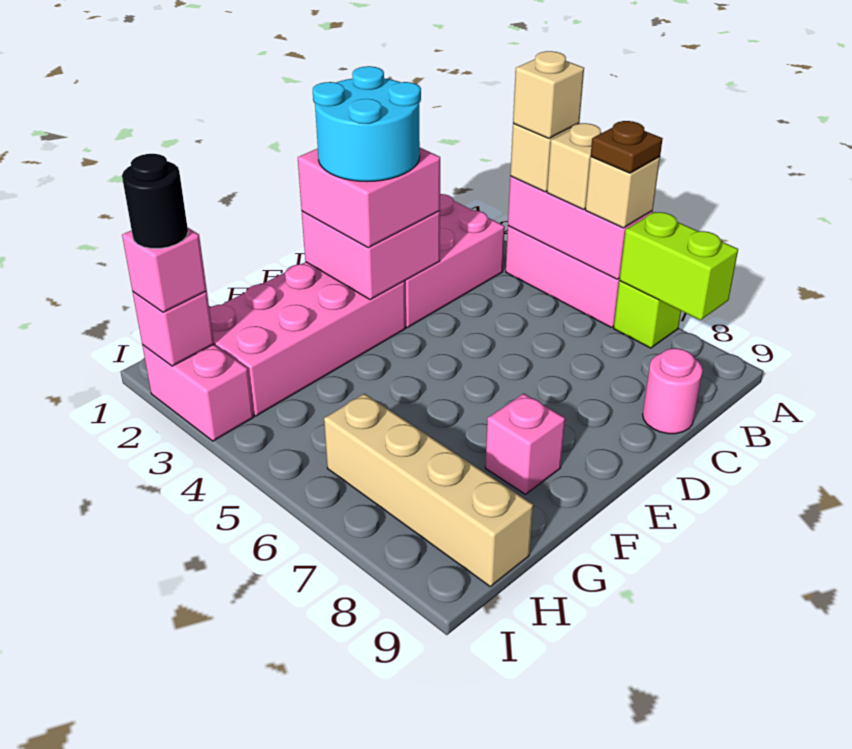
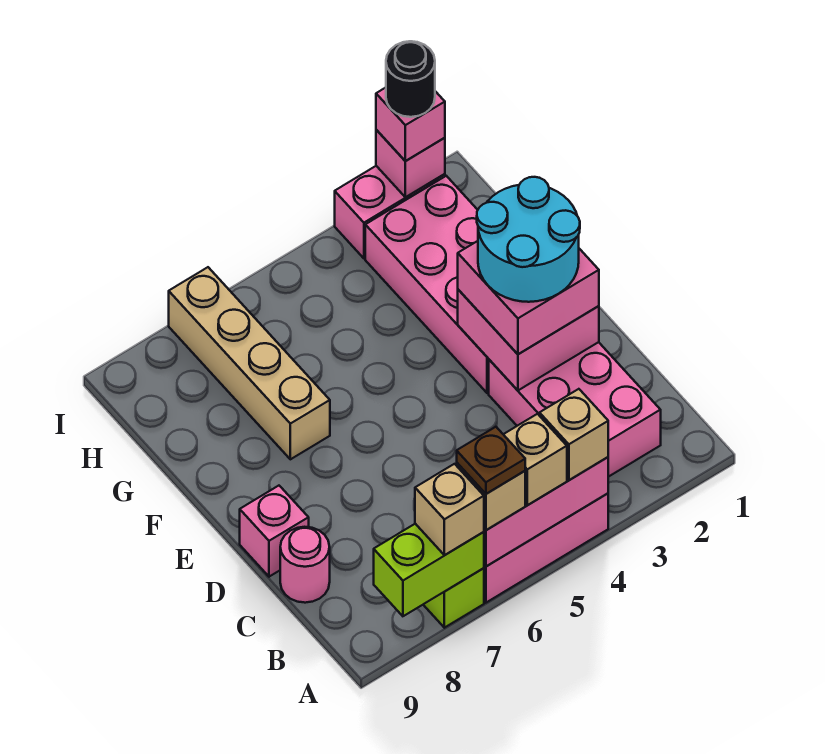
tan 1x1 brick [513,51,584,138] -> tan 1x1 brick moved to [415,464,484,555]
pink 1x1 brick [485,393,565,494] -> pink 1x1 brick moved to [240,486,309,577]
tan 1x4 brick [324,394,533,587] -> tan 1x4 brick turned to [169,267,330,459]

